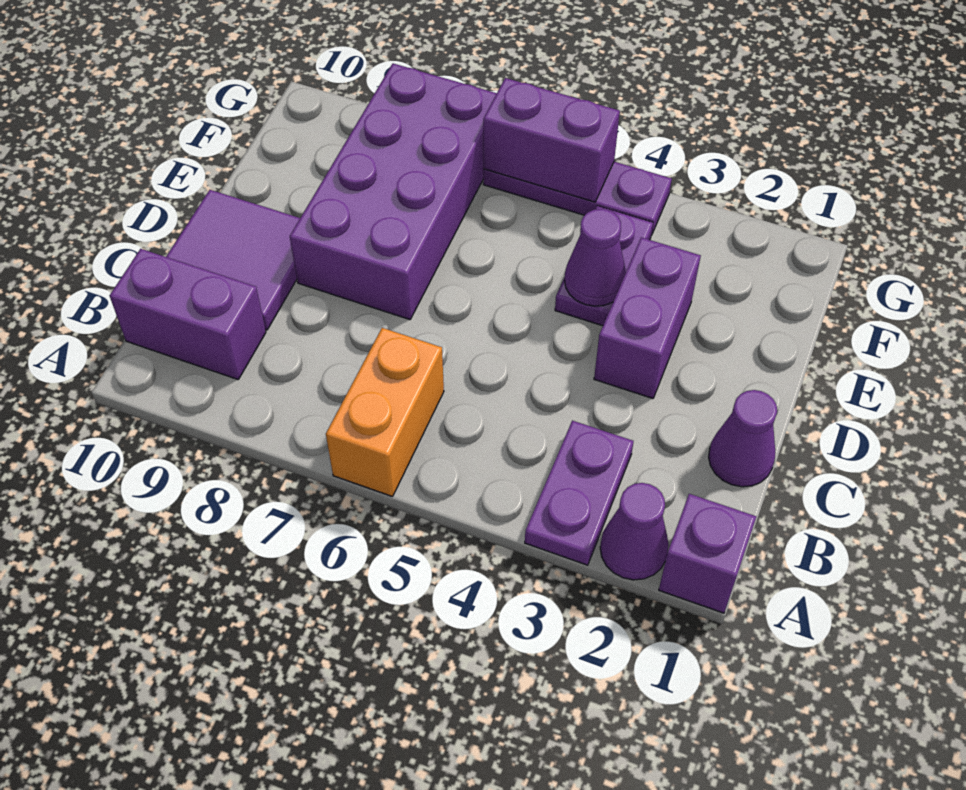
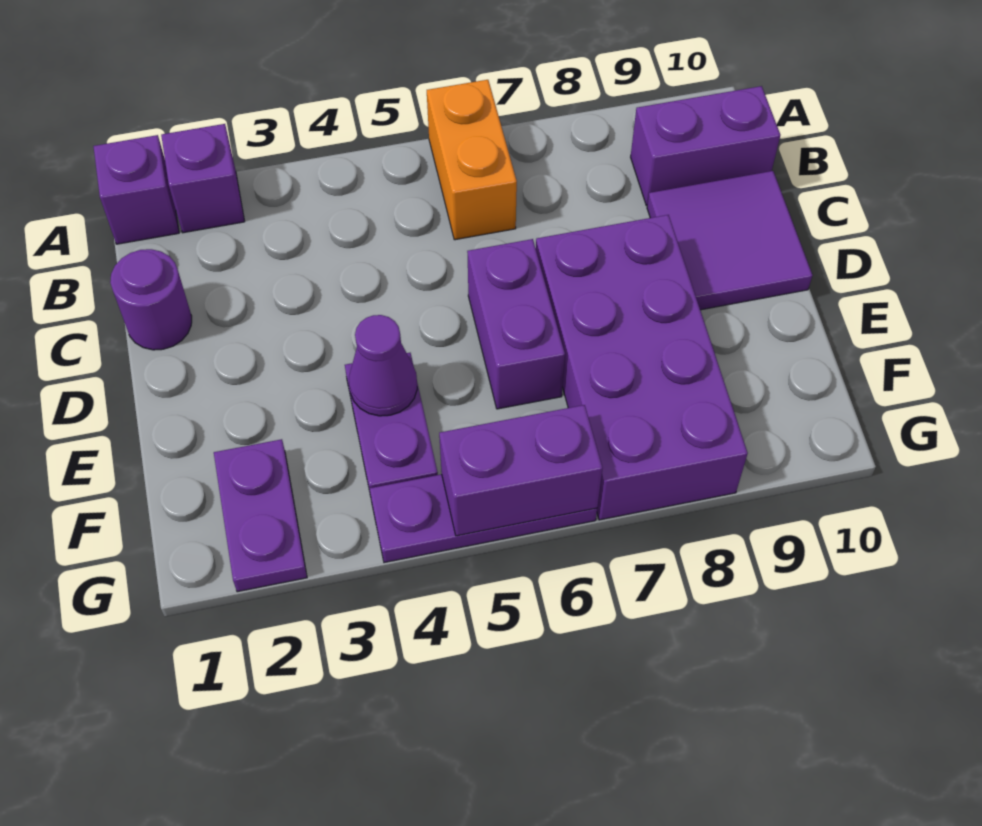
purple 1x1 cone [600,483,669,580] -> purple 1x1 brick [161,124,245,233]
purple 1x2 plate [525,421,634,565] -> purple 1x2 plate moved to [214,439,307,592]
purple 1x1 cone [709,390,777,487] -> purple 1x1 round brick [110,249,192,350]
purple 1x2 brick [594,237,701,398] -> purple 1x2 brick moved to [467,239,565,409]

